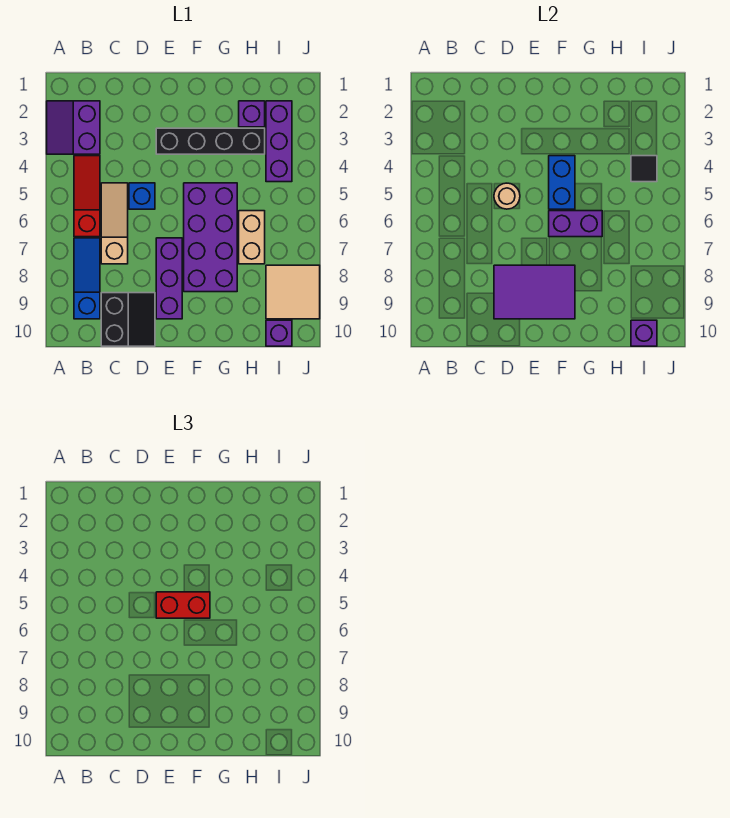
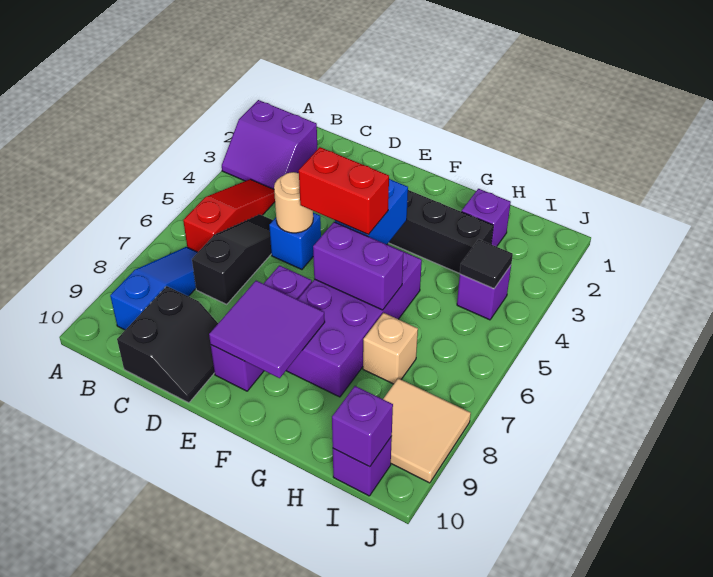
purple 2x2 slope [47,101,100,154] -> purple 2x2 slope turned to [222,100,317,189]
tan 1x3 slope [101,183,128,264] -> black 1x3 slope [192,215,273,304]
purple 2x3 tile [494,265,575,319] -> purple 2x2 tile [209,281,325,378]
tan 1x2 brick [239,211,265,264] -> tan 1x1 brick [363,313,418,384]
purple 1x3 brick [266,101,292,182] -> purple 1x1 brick [457,266,511,320]

